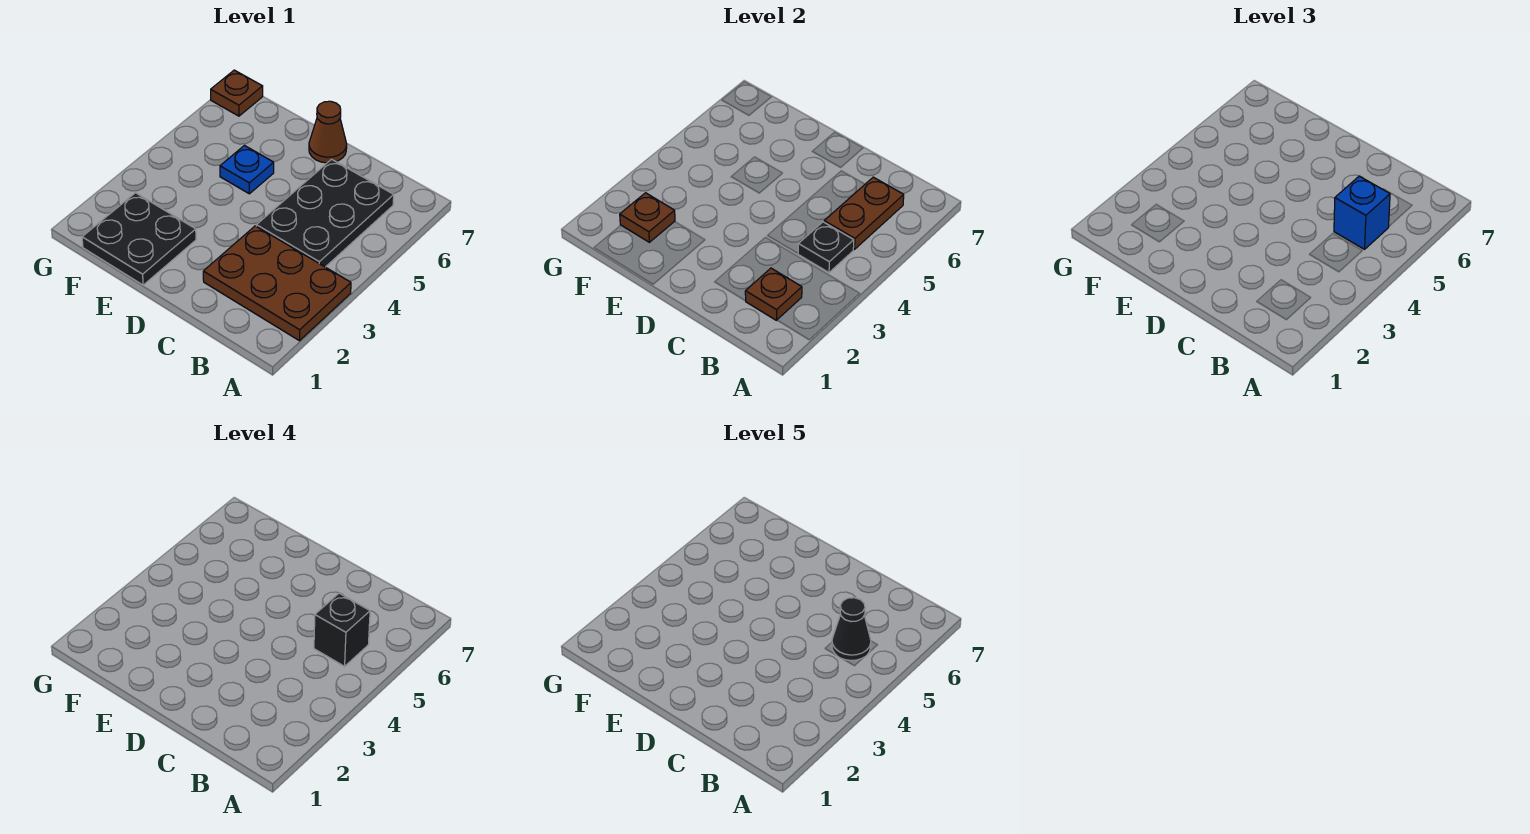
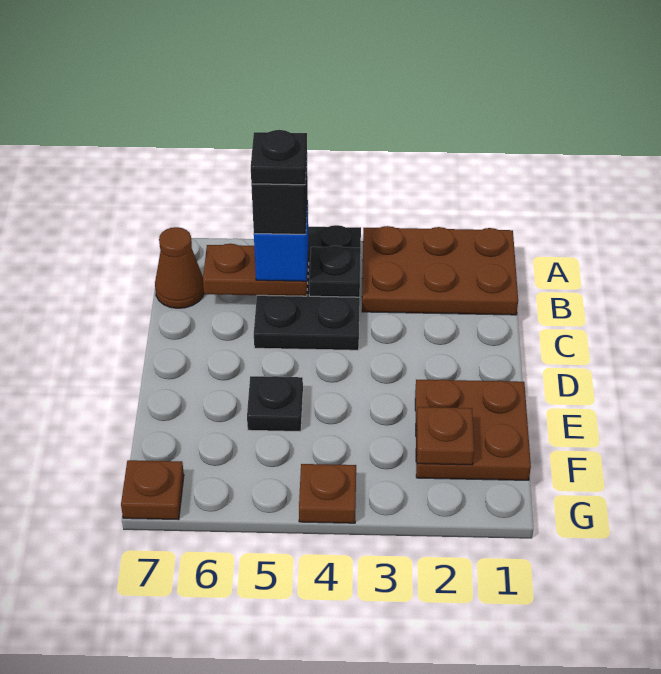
brown 2x3 plate [203,226,351,341] -> brown 2x3 plate turned to [362,226,518,315]
brown 1x1 plate [745,268,802,320] -> brown 1x1 plate moved to [299,464,356,523]
black 2x3 plate [256,159,394,267] -> black 2x3 plate turned to [254,225,361,350]
black 1x1 cone [832,598,871,660] -> black 1x1 plate [251,130,307,185]
brown 1x1 cone [309,101,347,163] -> brown 1x1 cone moved to [155,227,204,308]
black 2x2 plate [82,193,196,285] -> brown 2x2 plate [415,380,531,480]
blue 1x1 plate [220,146,274,194] -> black 1x1 plate [247,376,303,432]

